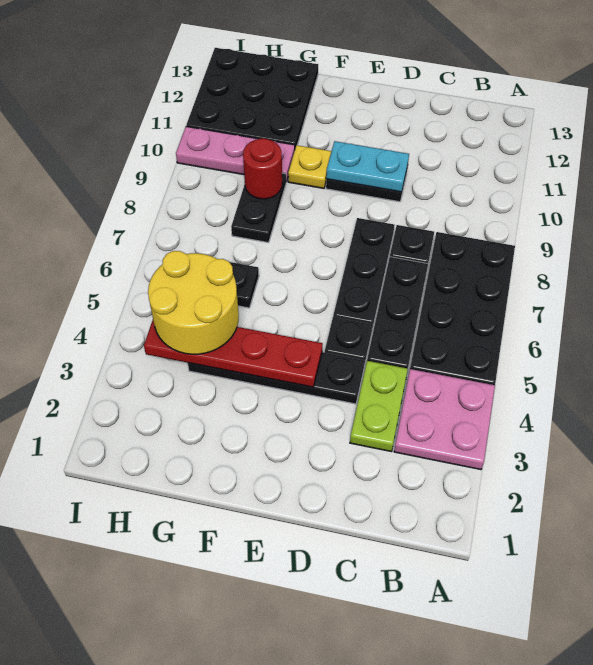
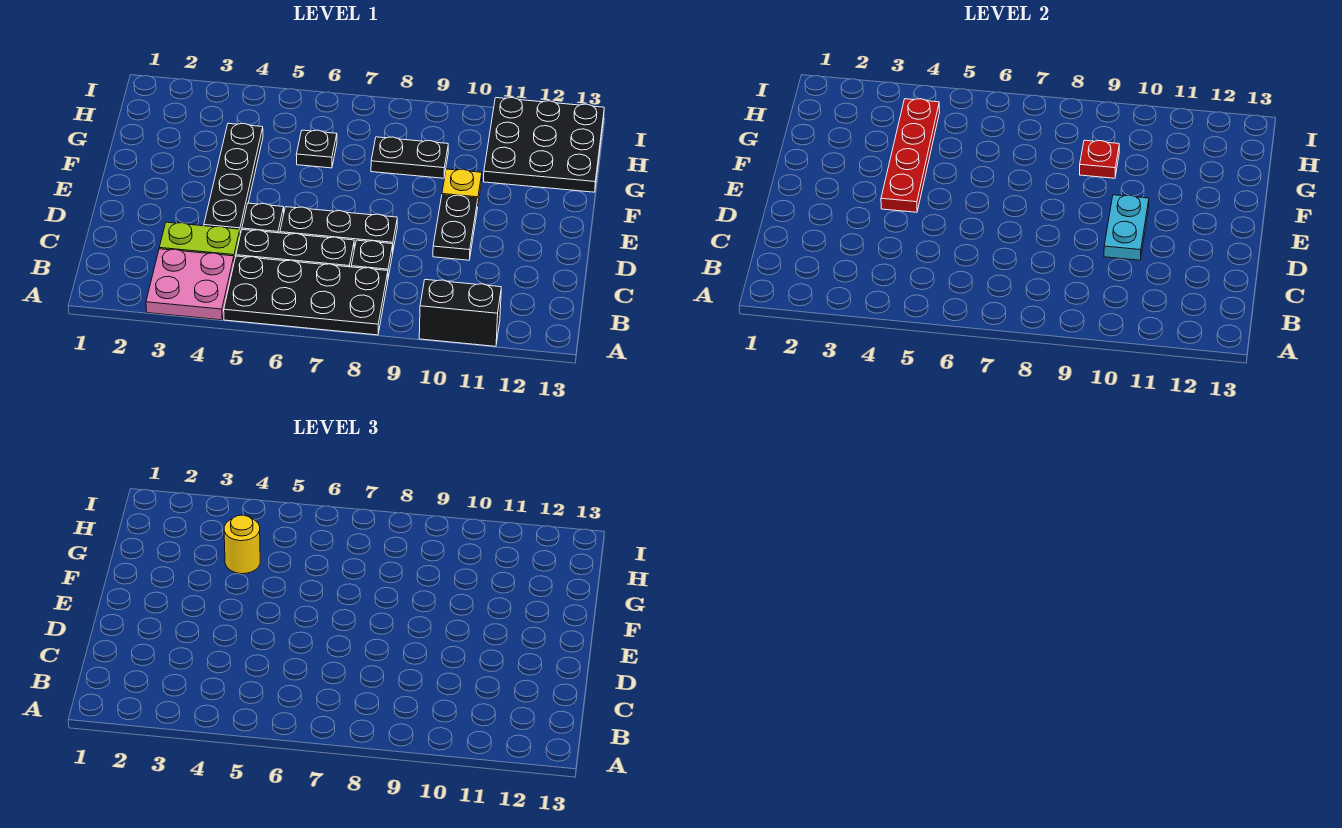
none -> black 1x2 brick [419,280,501,346]
yellow 2x2 round brick [148,251,239,354] -> yellow 1x1 round brick [224,515,260,574]
red 1x1 round brick [243,138,282,199] -> red 1x1 plate [1080,140,1119,178]
pink 1x3 plate [176,127,295,182] -> none

